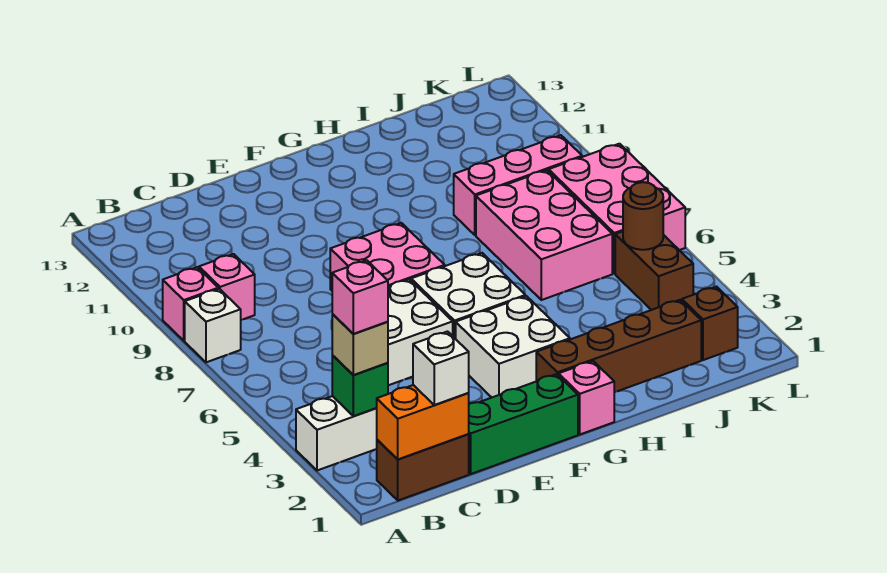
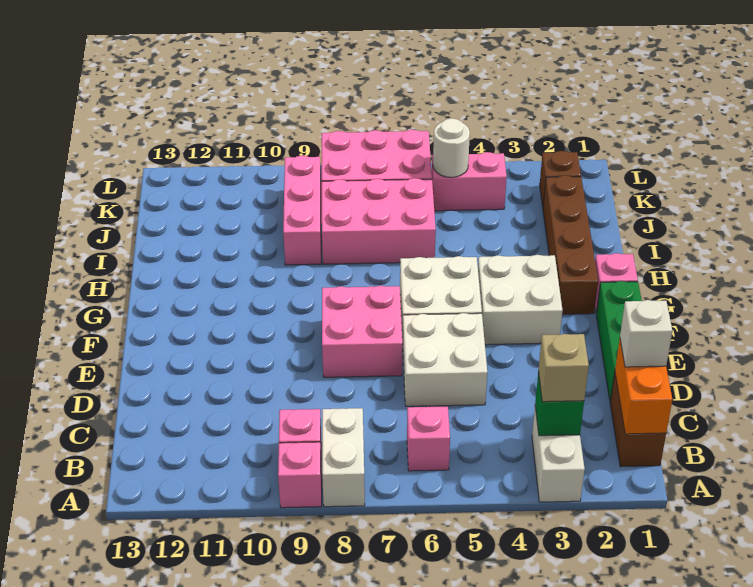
white 1x1 brick [185,289,241,362] -> white 1x2 brick [322,408,365,507]
pink 1x1 brick [332,260,388,334] -> pink 1x1 brick moved to [407,406,450,471]
brown 1x2 brick [615,231,693,310] -> pink 1x2 brick [432,152,507,211]
brown 1x1 round brick [623,182,663,250] -> white 1x1 round brick [433,118,470,177]

